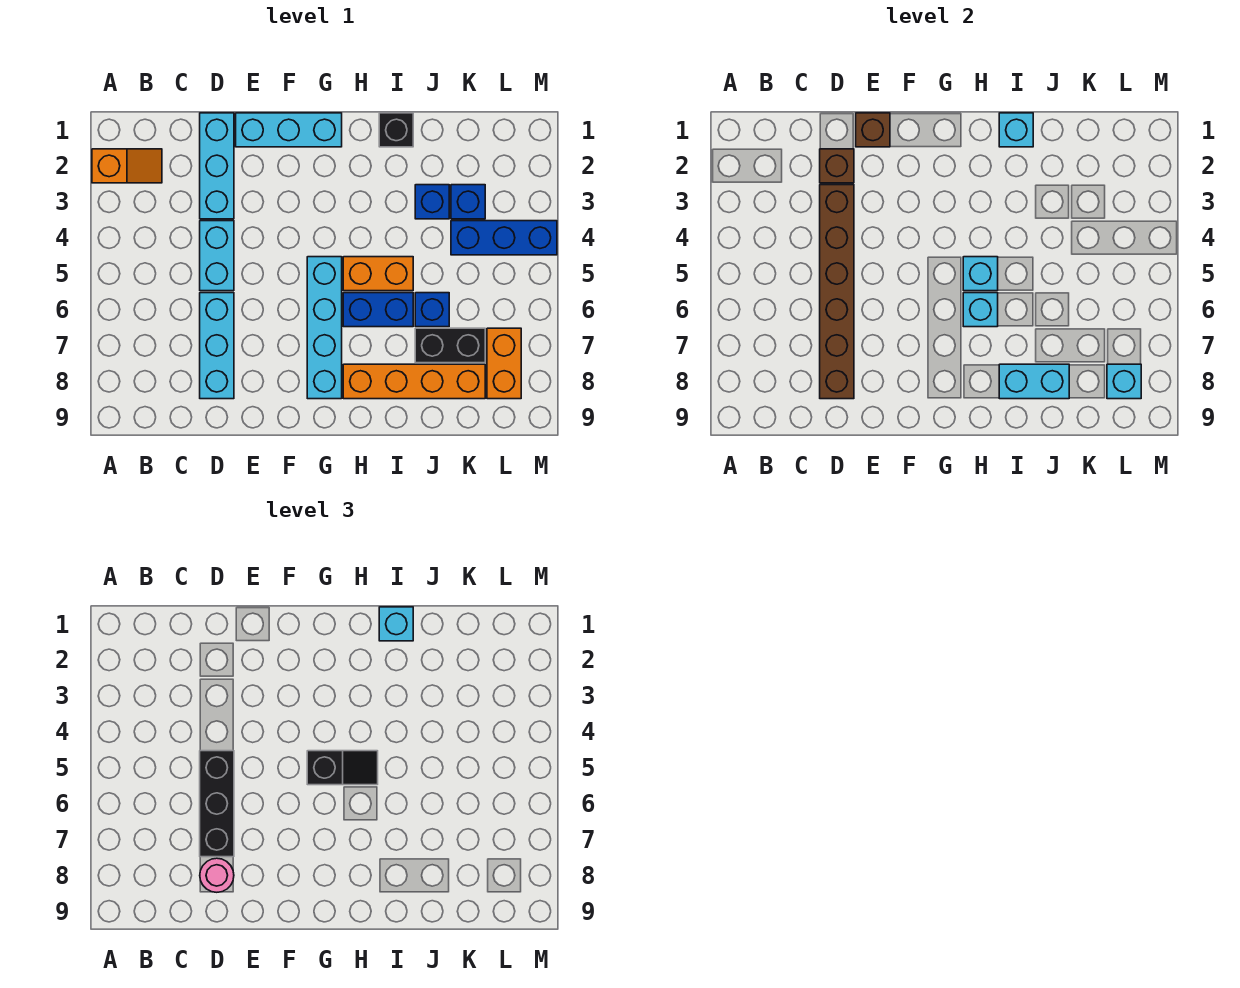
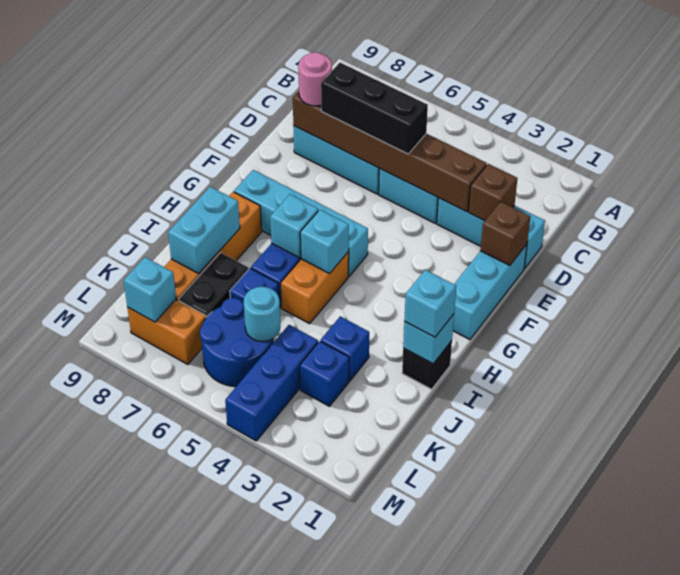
orange 1x2 slope [92,149,162,183] -> none
black 1x2 slope [307,751,378,785] -> none
none -> blue 2x2 round brick [200,298,274,387]
none -> cyan 1x1 round brick [244,287,281,342]

